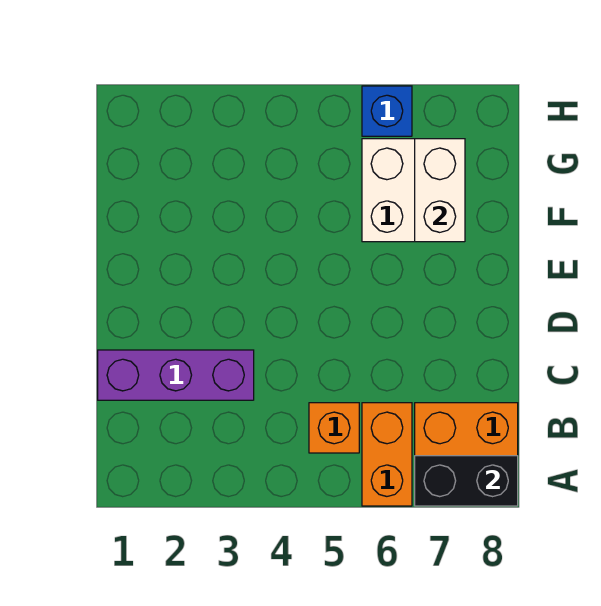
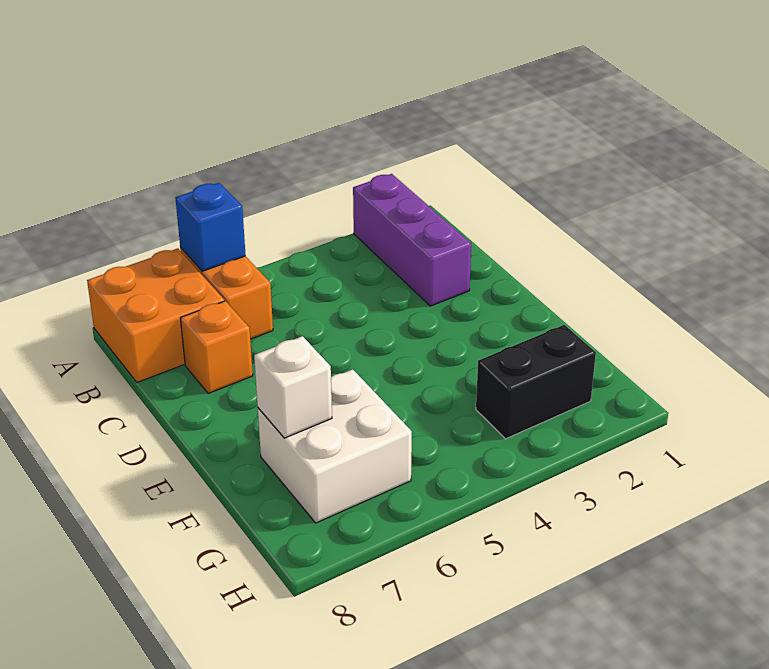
black 1x2 brick [415,456,518,506] -> black 1x2 brick moved to [476,325,596,439]
orange 1x1 brick [309,403,359,453] -> orange 1x1 brick moved to [180,301,253,394]
purple 1x3 brick [98,350,254,400] -> purple 1x3 brick turned to [353,174,471,306]
white 1x2 brick [415,139,465,242] -> white 1x1 brick [254,336,332,438]
blue 1x1 brick [362,86,412,136] -> blue 1x1 brick moved to [175,183,246,271]

